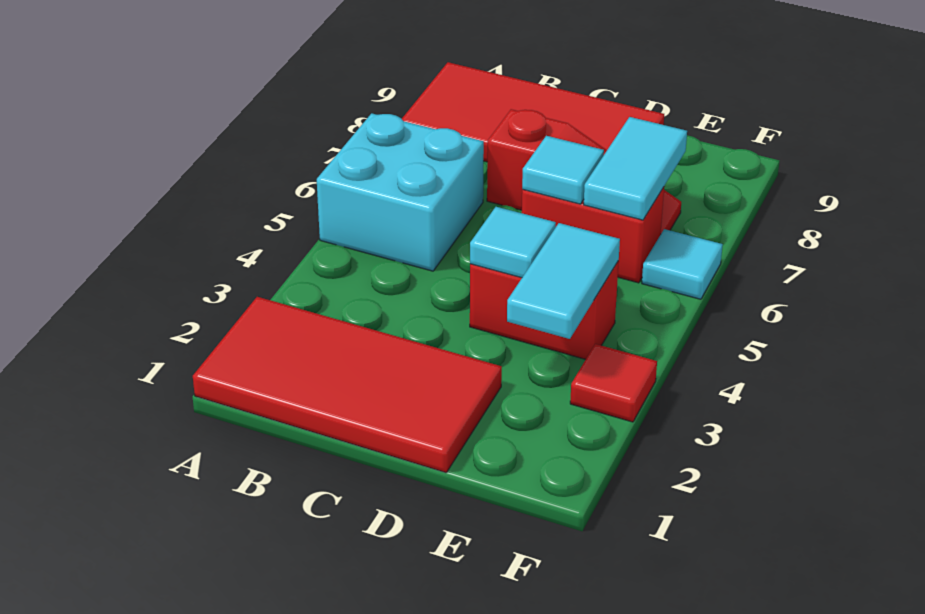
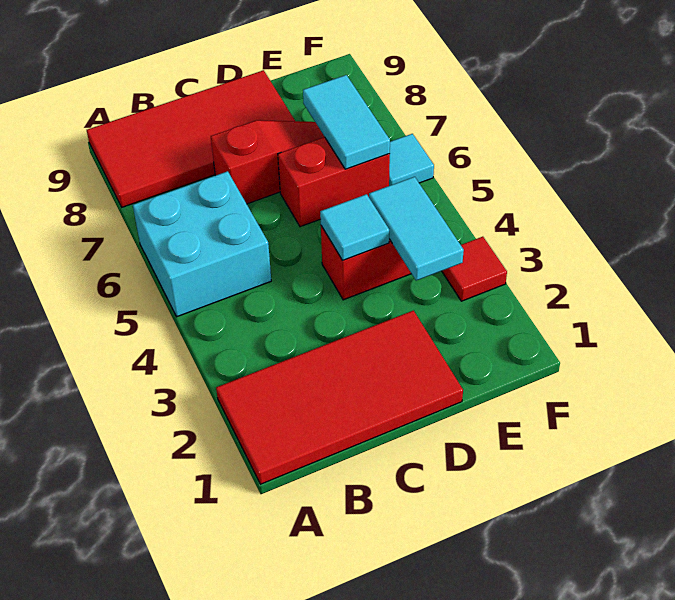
cyan 1x1 tile [522,136,604,204] -> none

